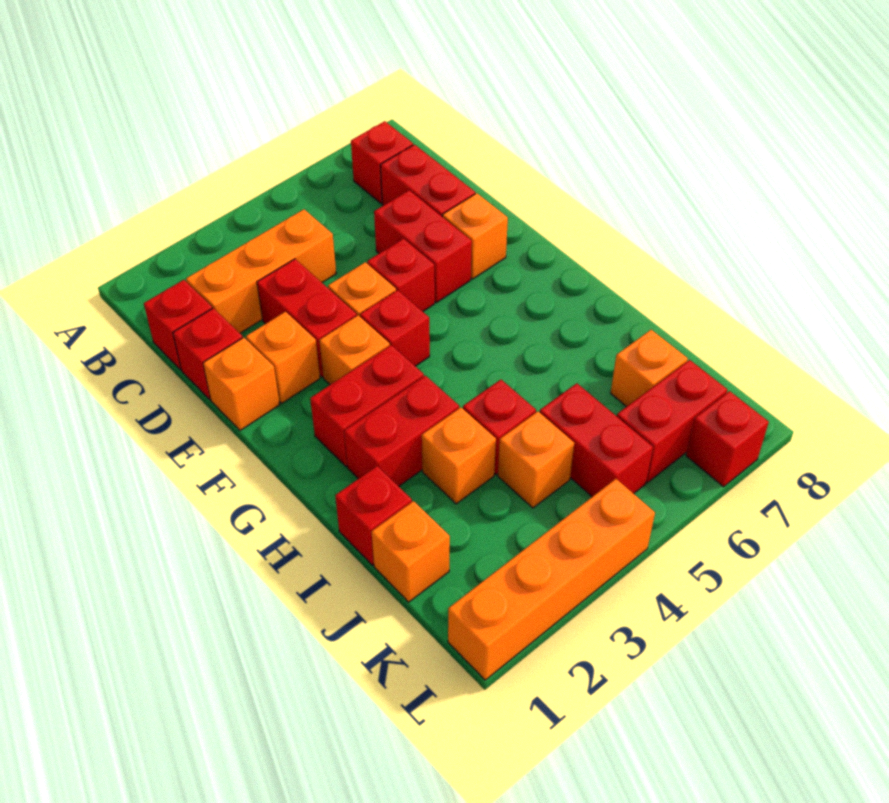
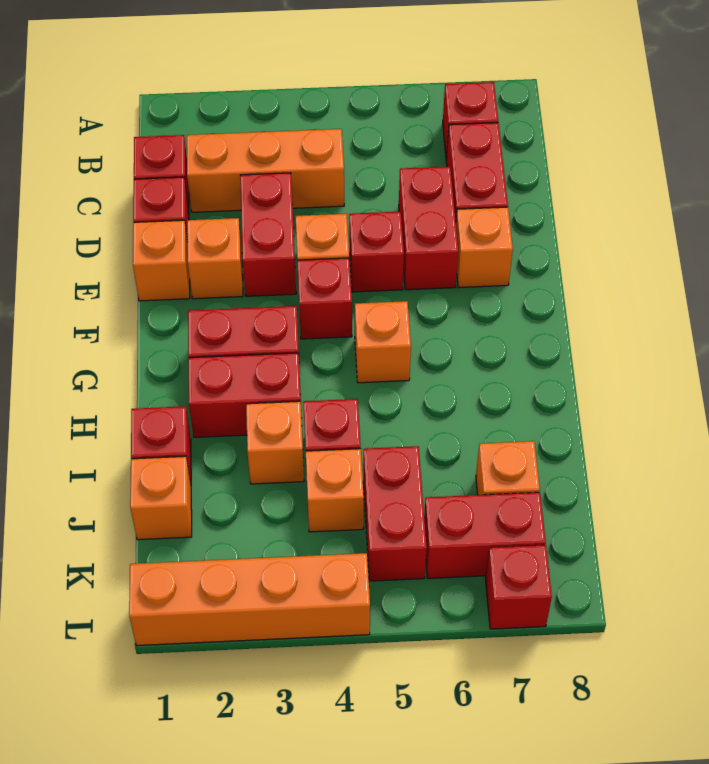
orange 1x1 brick [319,315,390,385] -> orange 1x1 brick moved to [355,301,411,383]

